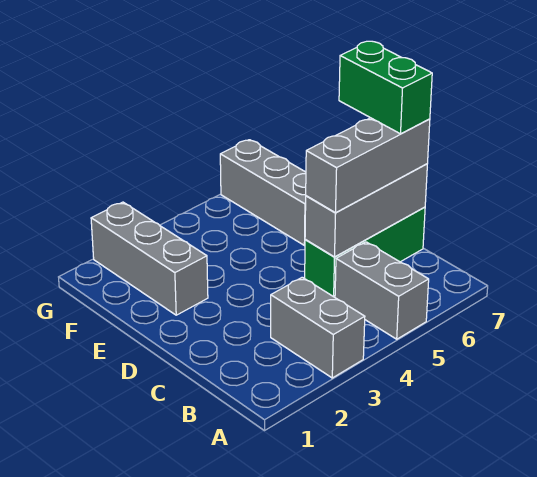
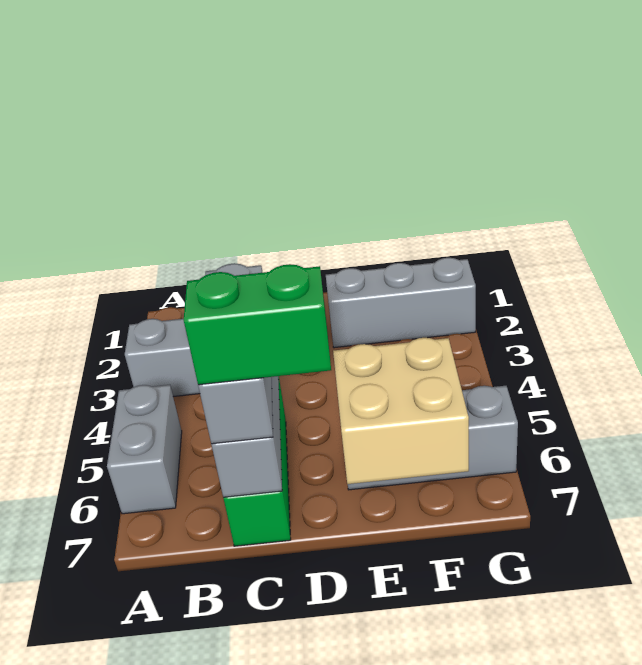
grey 1x2 brick [335,242,429,339] -> grey 1x2 brick turned to [107,385,182,514]
none -> tan 2x2 brick [333,338,469,484]

